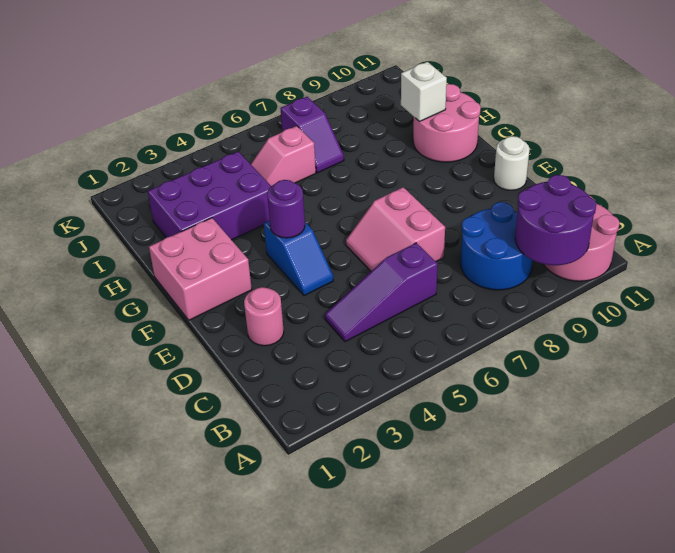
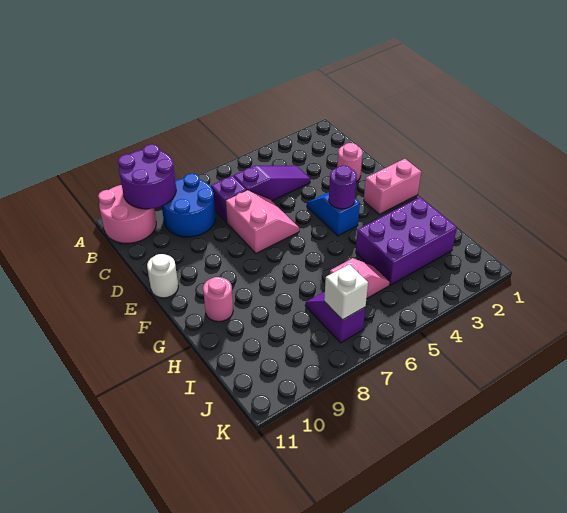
none -> purple 1x1 brick [211,176,246,222]
pink 2x2 brick [149,218,252,320] -> pink 1x2 brick [364,159,421,214]
pink 2x2 round brick [413,84,481,162] -> pink 1x1 round brick [203,277,233,322]
white 1x1 brick [401,62,447,122] -> white 1x1 brick moved to [324,264,368,320]

